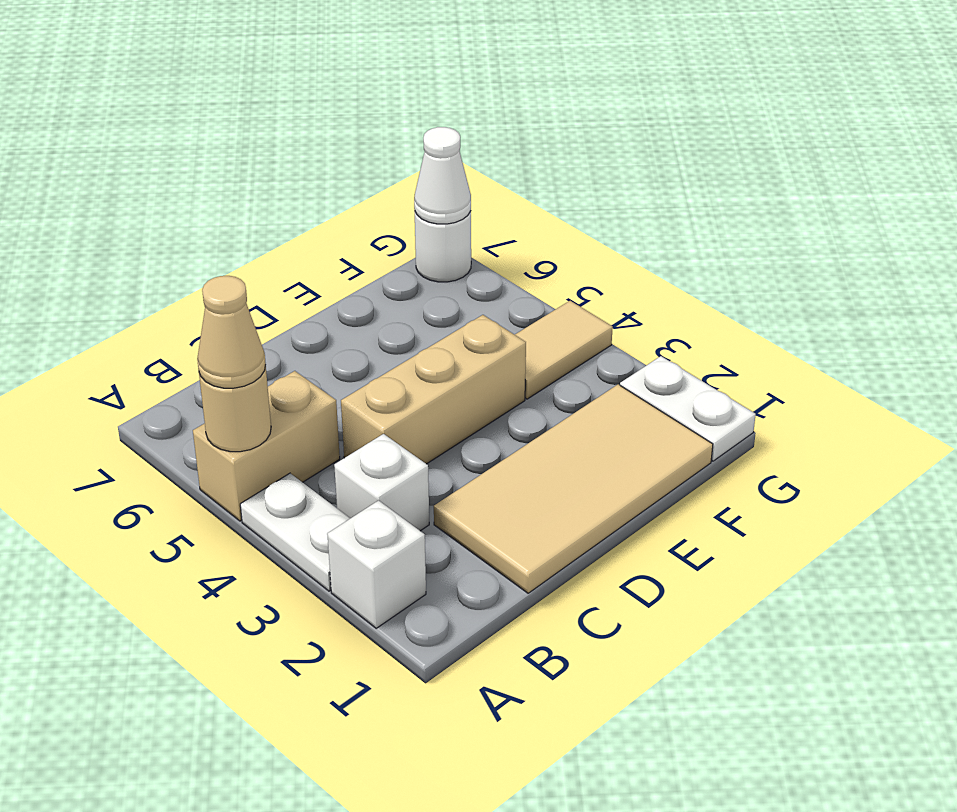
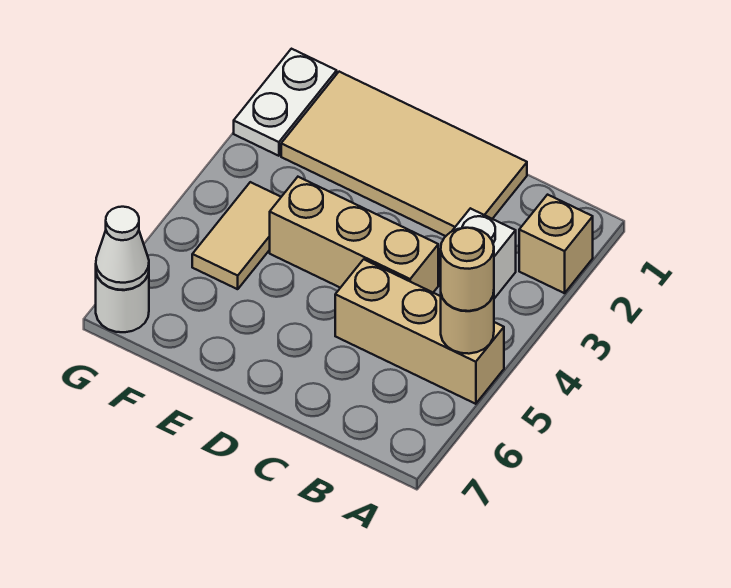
white 1x1 brick [327,501,426,628] -> tan 1x1 brick [519,195,593,293]
white 1x2 plate [240,473,350,591] -> none
tan 1x2 brick [193,371,340,521] -> tan 1x3 brick [335,259,504,404]
tan 1x1 cone [197,276,266,388] -> tan 1x1 round brick [441,228,494,311]
tan 1x2 tile [515,301,613,399] -> tan 1x2 tile turned to [192,182,281,289]

